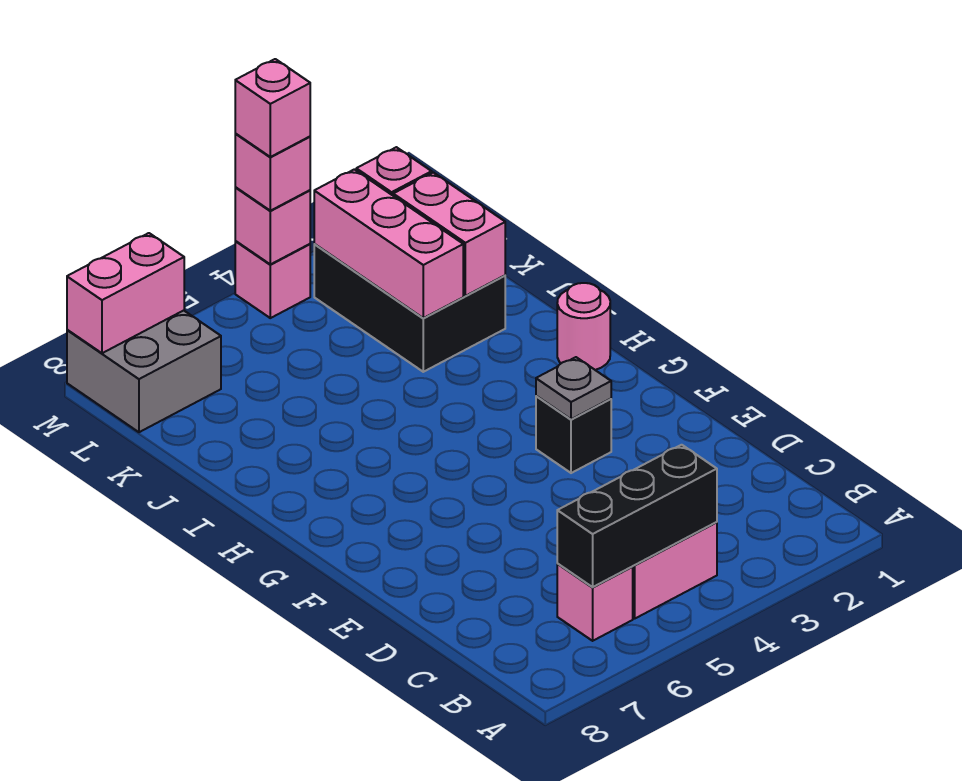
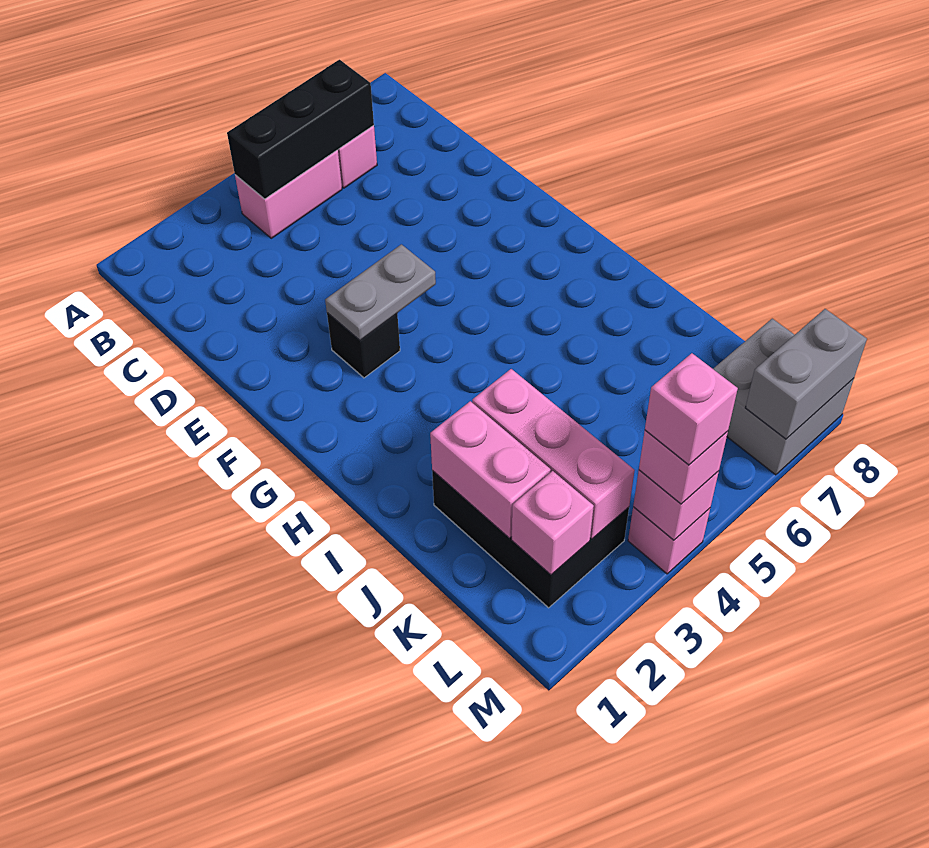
grey 1x1 plate [536,357,611,419] -> grey 1x2 plate [325,244,436,340]
pink 1x1 round brick [557,283,610,370] -> none
pink 1x2 brick [67,233,184,353] -> grey 1x2 brick [746,309,867,439]

